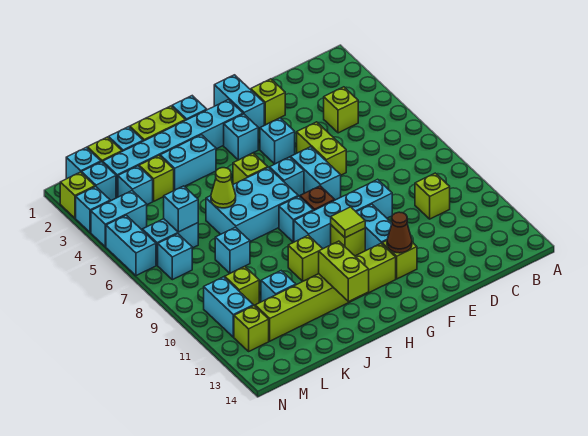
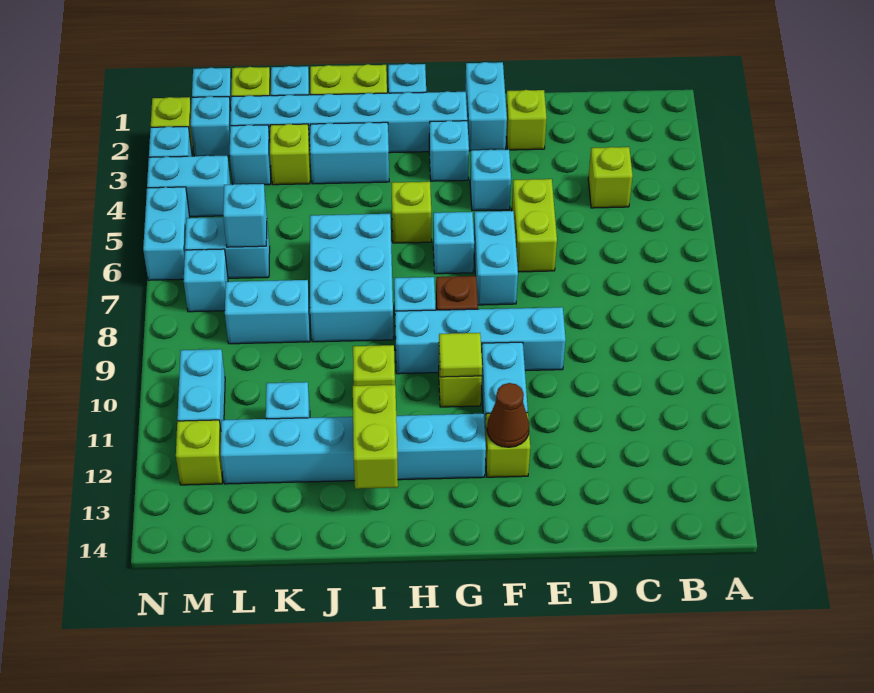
lime 1x1 brick [415,173,450,219] -> none
lime 1x6 brick [255,244,396,341] -> cyan 1x6 brick [220,414,486,484]
cyan 2x3 brick [206,167,298,242] -> cyan 2x3 brick turned to [310,214,394,342]
lime 1x1 cone [211,168,236,208] -> none
cyan 1x1 brick [215,227,250,273] -> cyan 1x2 brick [225,280,310,344]
lime 1x1 brick [225,266,259,306] -> none

